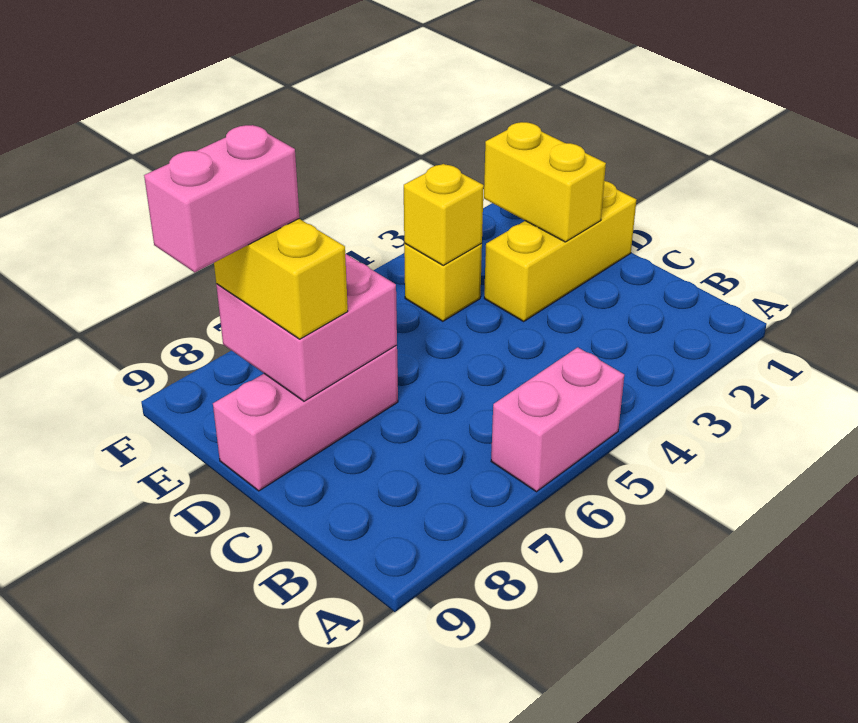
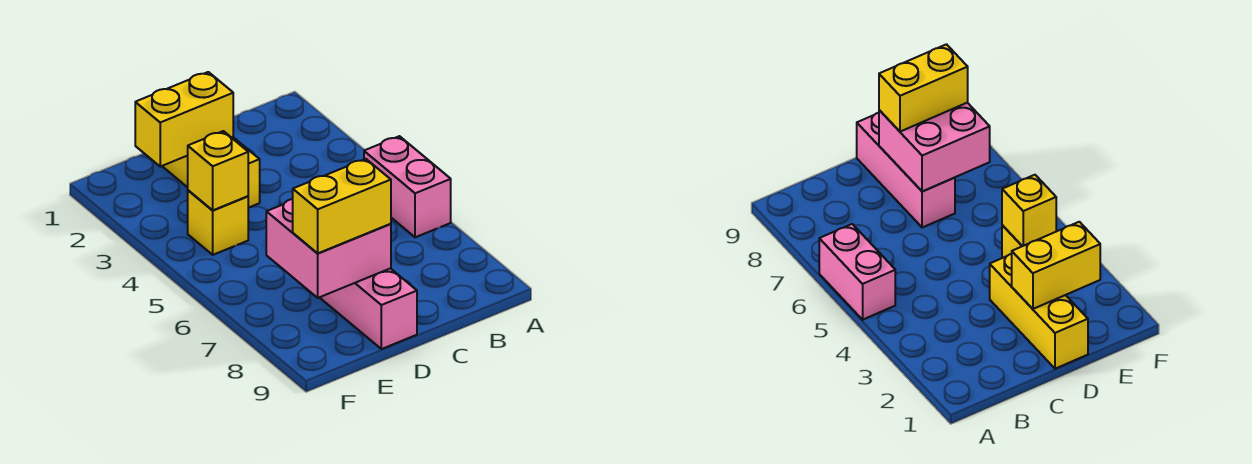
pink 1x2 brick [144,125,299,272] -> none

